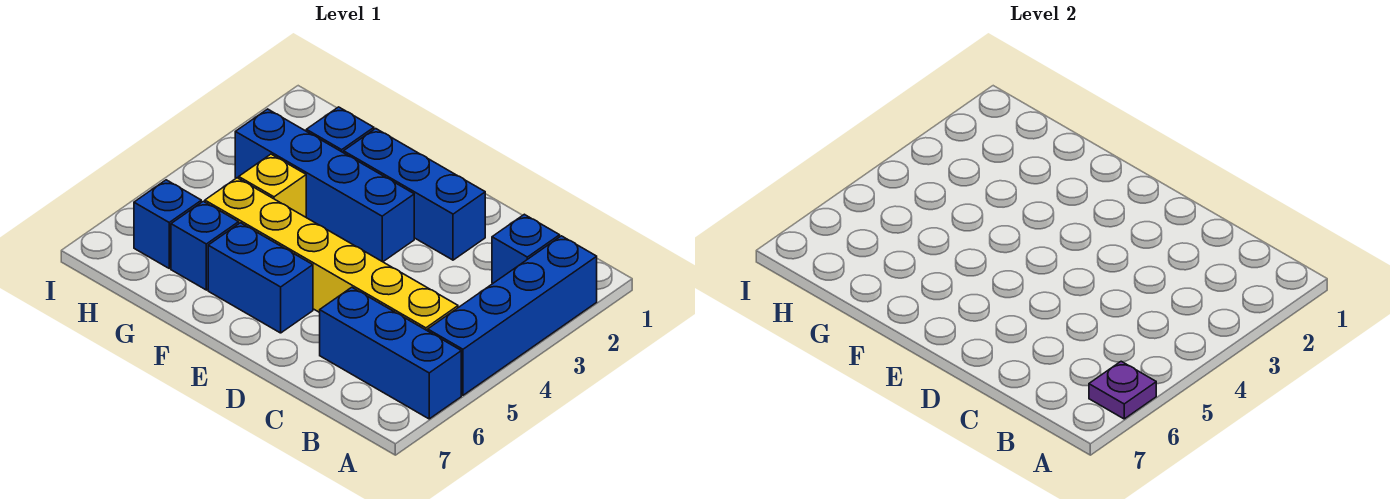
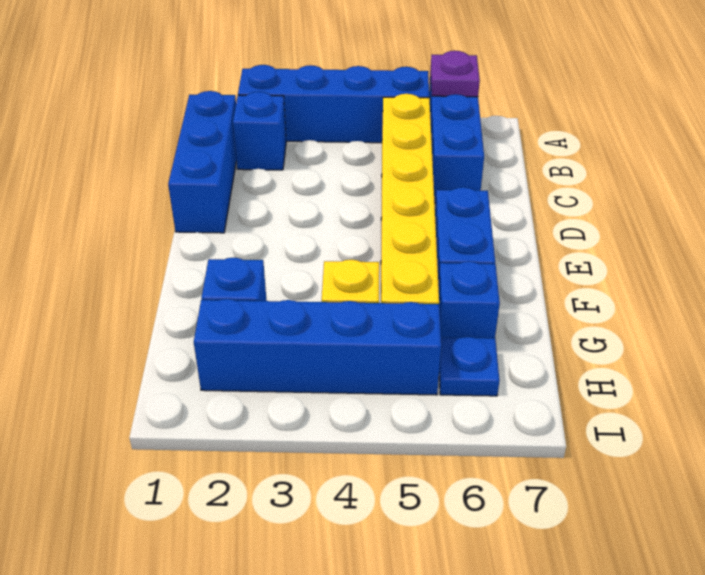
blue 1x3 brick [344,129,485,260] -> blue 1x3 brick moved to [168,91,236,233]
blue 1x4 brick [235,109,414,262] -> blue 1x4 brick turned to [194,299,441,395]
blue 1x1 brick [134,180,201,268] -> blue 1x1 plate [439,337,500,396]

